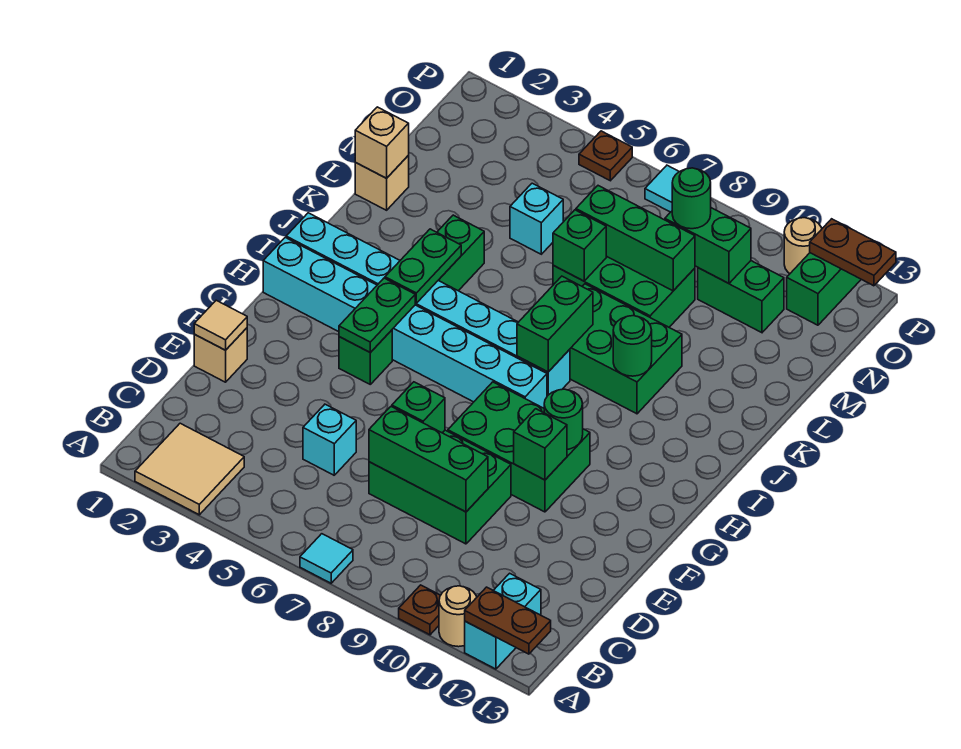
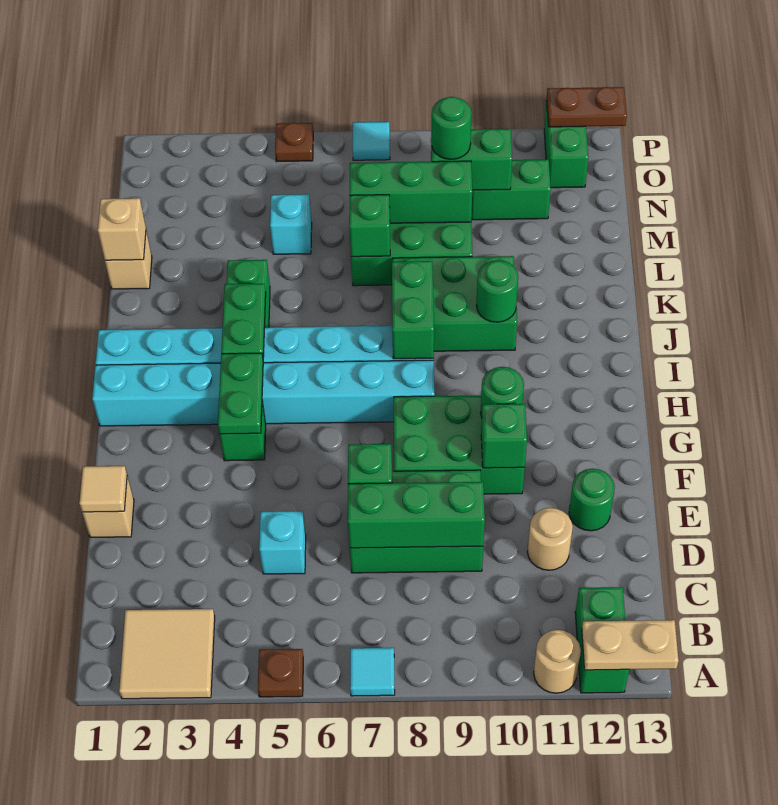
brown 1x1 plate [399,585,441,635] -> brown 1x1 plate moved to [258,649,303,697]
cyan 1x2 brick [465,573,541,669] -> green 1x2 brick [575,587,629,693]
brown 1x2 plate [465,587,551,654] -> tan 1x2 plate [582,620,679,670]
none -> green 1x1 round brick [569,469,615,531]
tan 1x1 round brick [784,218,822,274] -> tan 1x1 round brick moved to [527,508,573,570]

